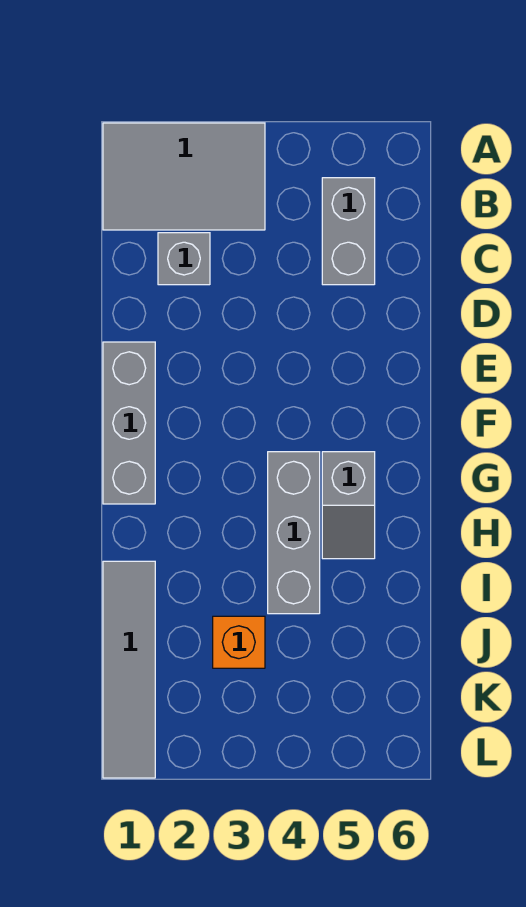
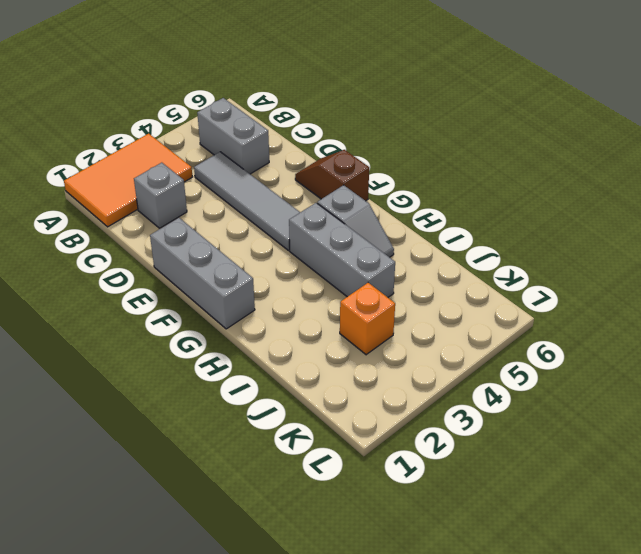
grey 2x3 tile [103,123,265,230] -> orange 2x3 tile [64,134,192,227]
none -> brown 1x2 slope [295,150,369,201]
grey 1x4 tile [103,561,155,778] -> grey 1x4 tile moved to [194,152,300,250]

